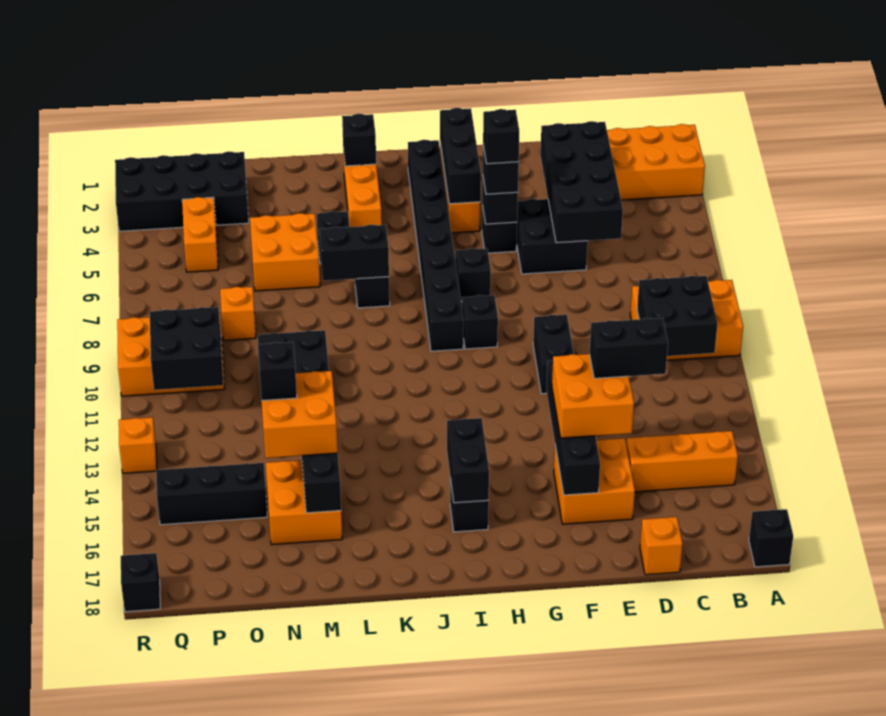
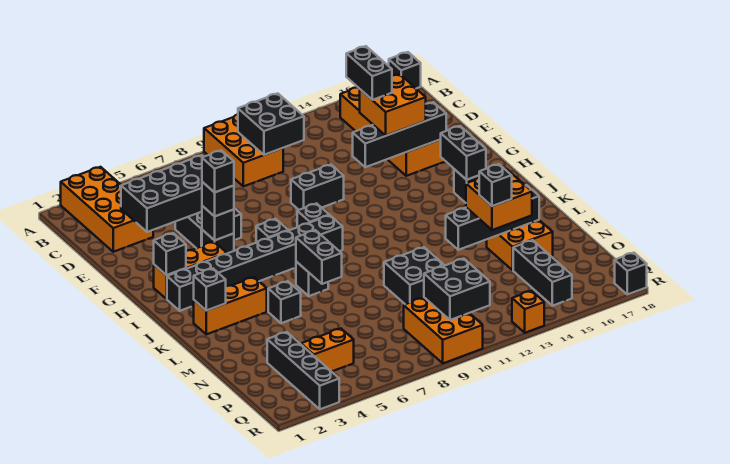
orange 1x1 brick [640,517,682,575] -> none
black 1x3 brick [440,108,481,204] -> black 1x1 brick [154,233,186,275]
black 1x2 brick [447,418,489,503] -> black 1x2 brick turned to [440,126,486,180]
orange 2x2 brick [250,213,320,291] -> none
black 2x4 brick [115,151,249,231] -> black 1x4 brick [267,332,339,409]
orange 1x1 brick [220,287,256,340] -> none

